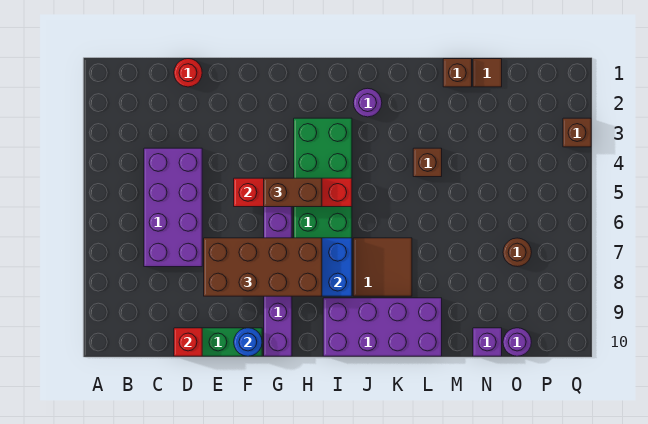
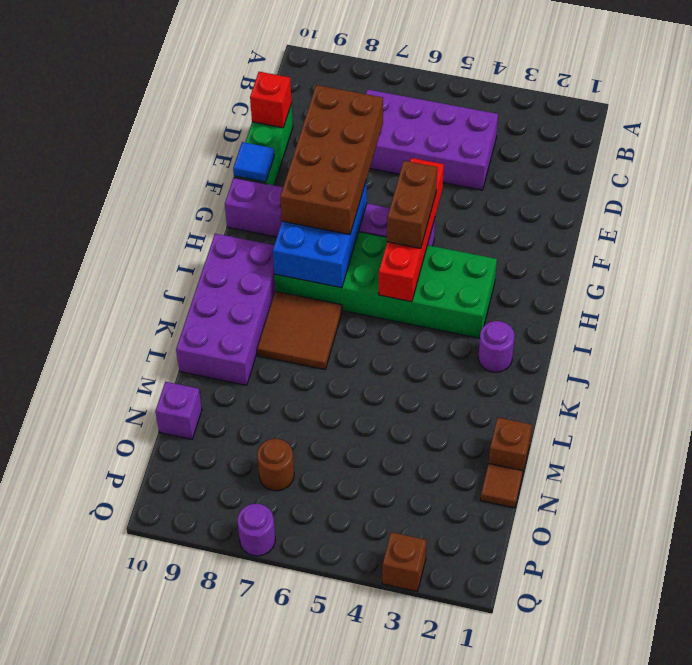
red 1x1 round brick [174,59,202,87] -> none
blue 1x1 round brick [234,328,262,356] -> blue 1x1 tile [233,142,274,182]
brown 1x1 brick [413,148,442,177] -> none
purple 1x1 round brick [503,328,531,356] -> purple 1x1 round brick moved to [237,504,275,556]

